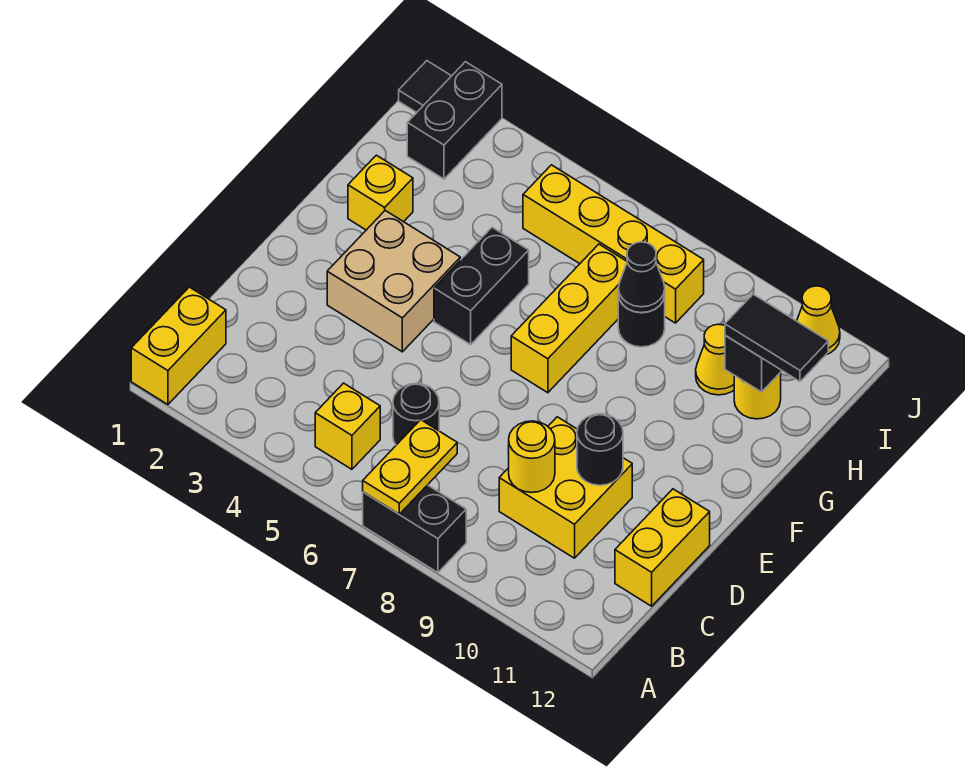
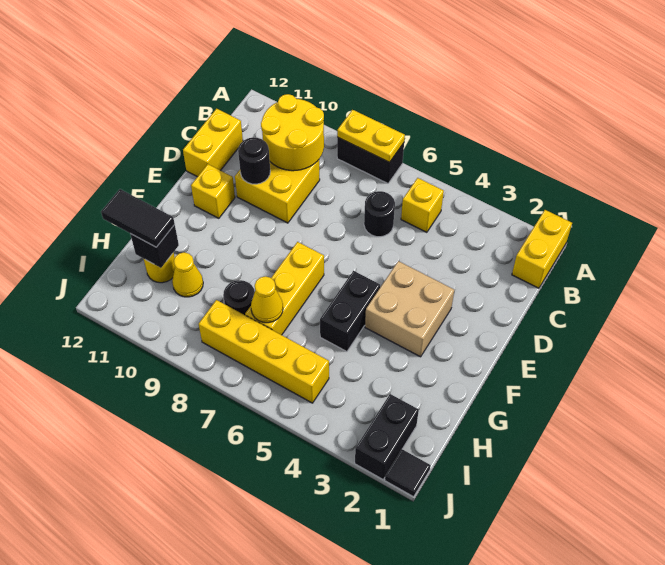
yellow 1x2 plate [363,420,457,514] -> yellow 1x2 plate turned to [337,110,405,162]
yellow 1x1 round brick [509,421,555,493] -> yellow 2x2 round brick [261,94,324,171]
yellow 1x1 brick [348,155,413,230] -> yellow 1x1 brick moved to [191,164,235,218]
black 1x1 cone [618,242,665,313] -> none
yellow 1x1 cone [797,286,840,355] -> yellow 1x1 cone moved to [251,276,283,323]

